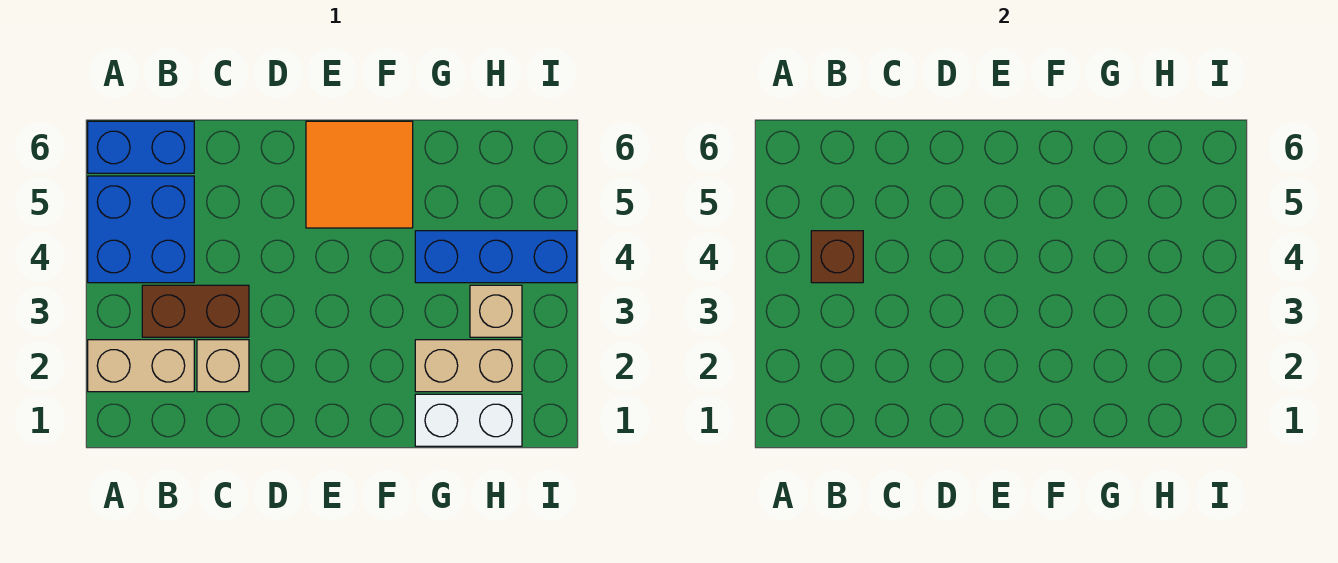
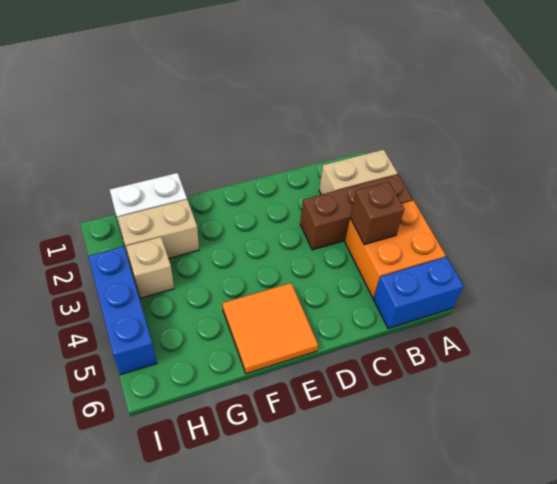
blue 2x2 brick [88,176,194,283] -> orange 2x2 brick [345,200,446,298]
brown 1x2 brick [142,285,249,337] -> brown 1x3 brick [300,174,413,250]
tan 1x1 brick [197,340,249,392] -> none
blue 1x3 brick [415,231,577,283] -> blue 1x3 brick turned to [88,247,157,375]

